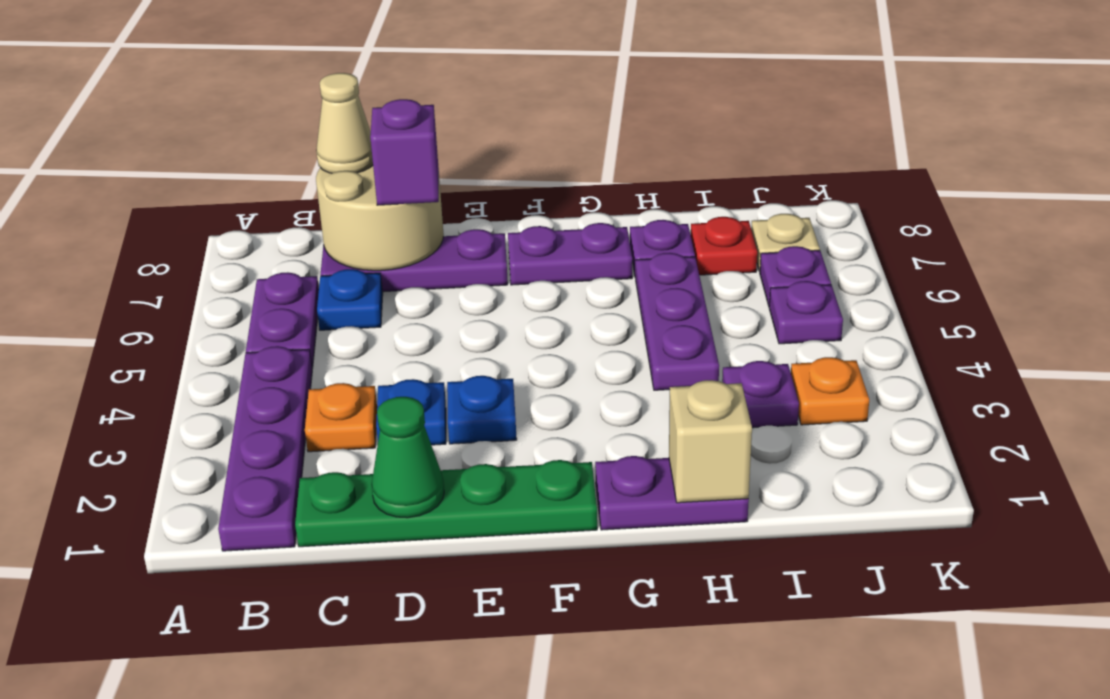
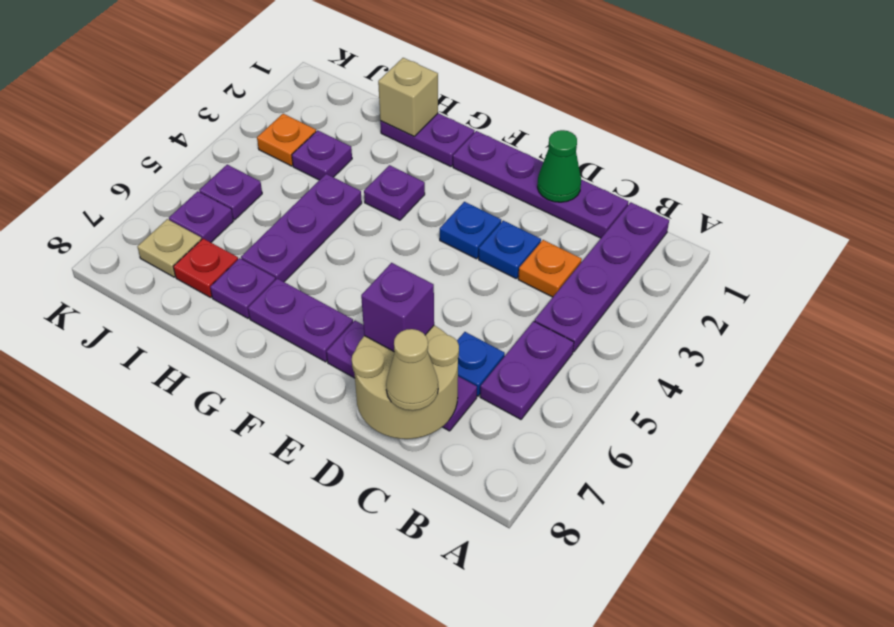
green 1x4 plate [295,460,597,547] -> purple 1x4 plate [453,131,628,238]
none -> purple 1x1 plate [364,165,425,220]

